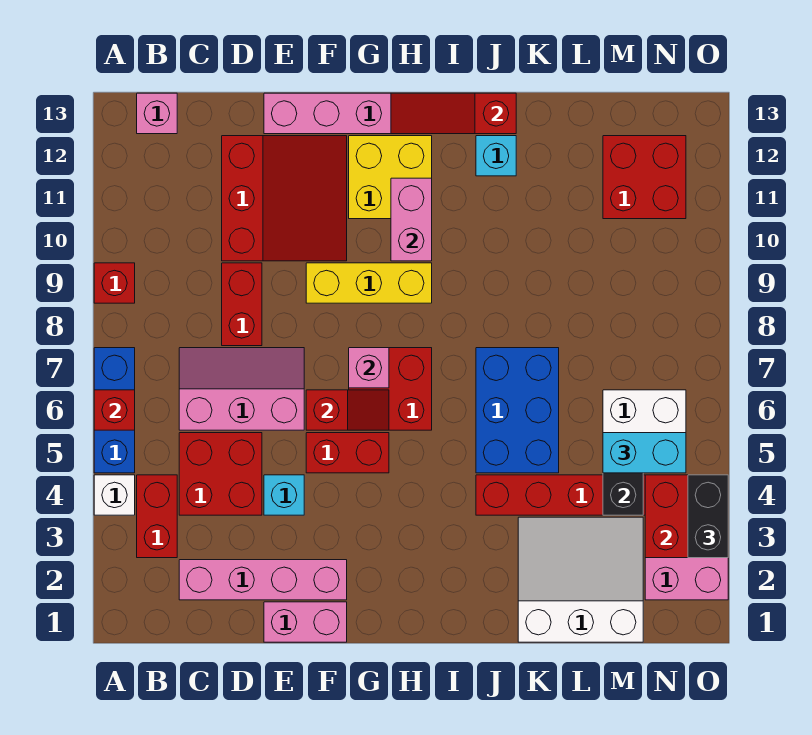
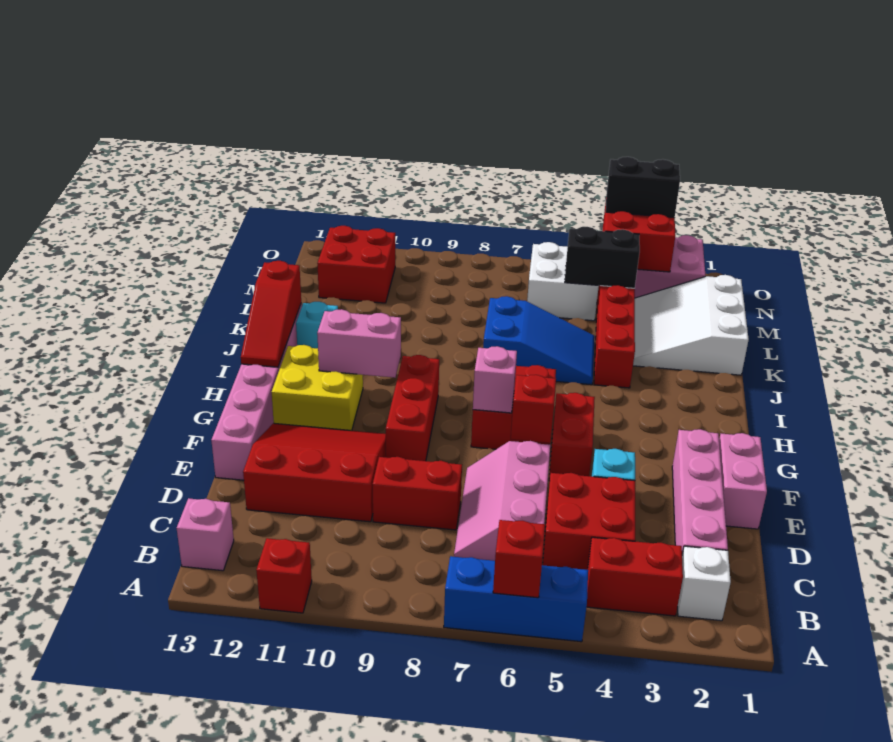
white 1x1 brick [94,475,135,515] -> white 1x1 brick moved to [678,546,731,621]
red 1x1 brick [94,263,135,303] -> red 1x1 brick moved to [256,538,312,613]
yellow 1x3 brick [306,263,432,303] -> red 1x3 brick [386,355,439,461]
blue 2x3 brick [476,348,559,473] -> blue 2x3 slope [483,296,595,385]
cyan 1x2 brick [603,433,686,473] -> none

